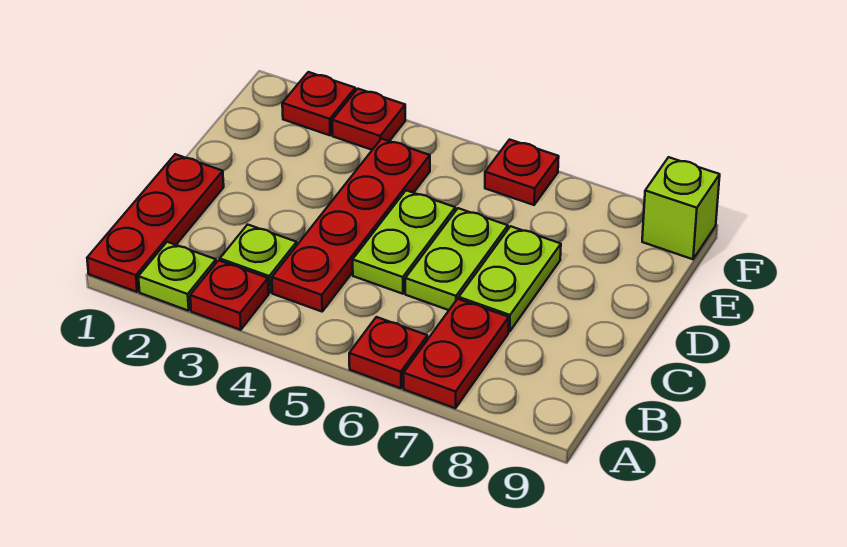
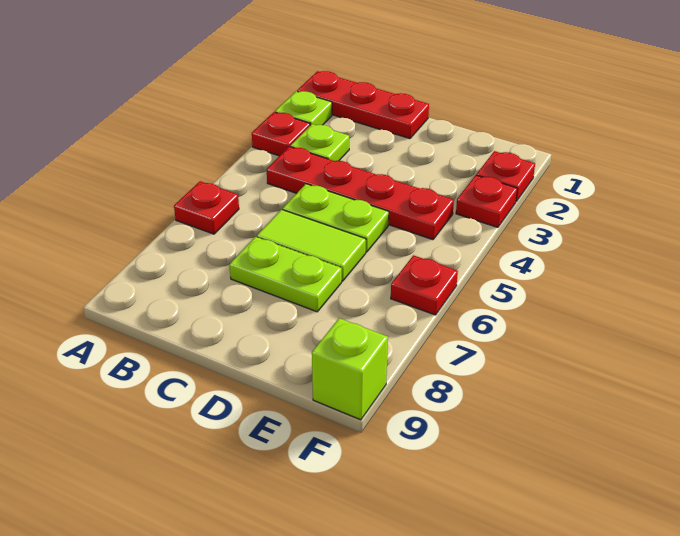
red 1x2 plate [403,299,509,408] -> none
lime 1x2 plate [405,208,508,310] -> lime 1x2 tile [257,210,366,281]

